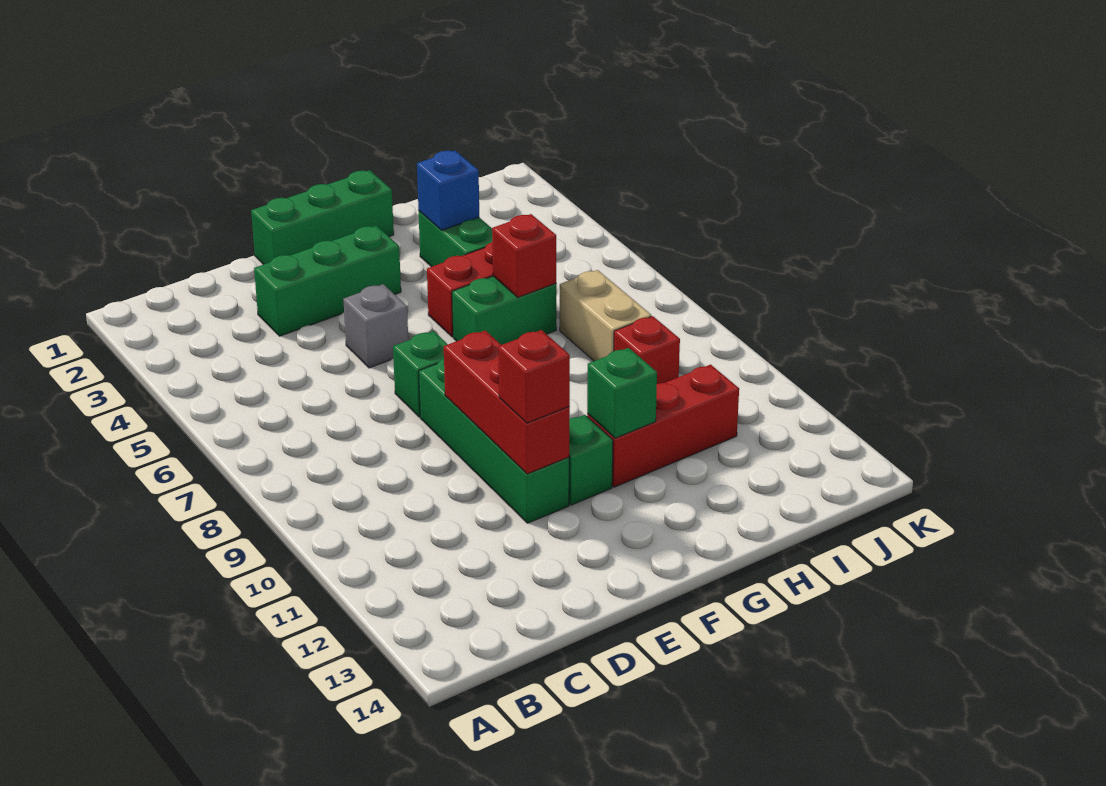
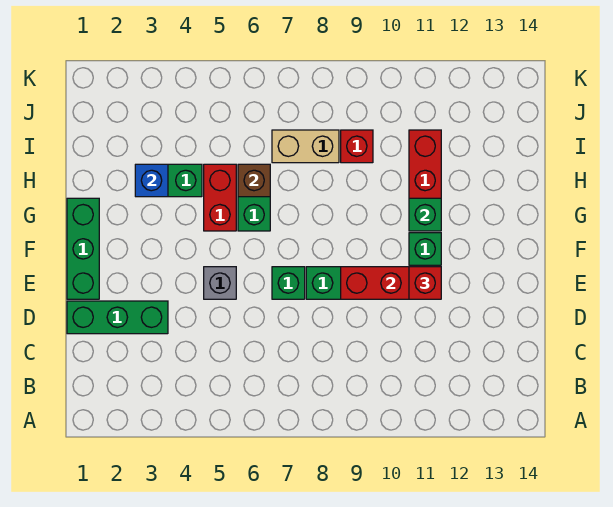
green 1x3 brick [254,225,401,336] -> green 1x3 brick turned to [67,301,168,334]
red 1x1 brick [492,214,556,297] -> brown 1x1 brick [238,164,270,197]

